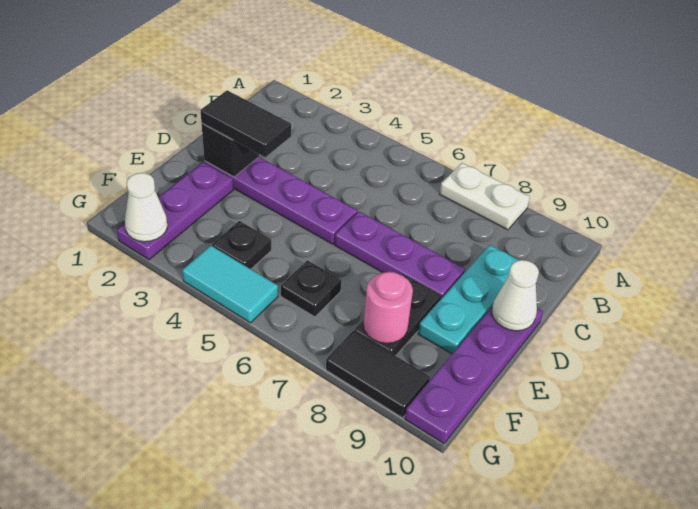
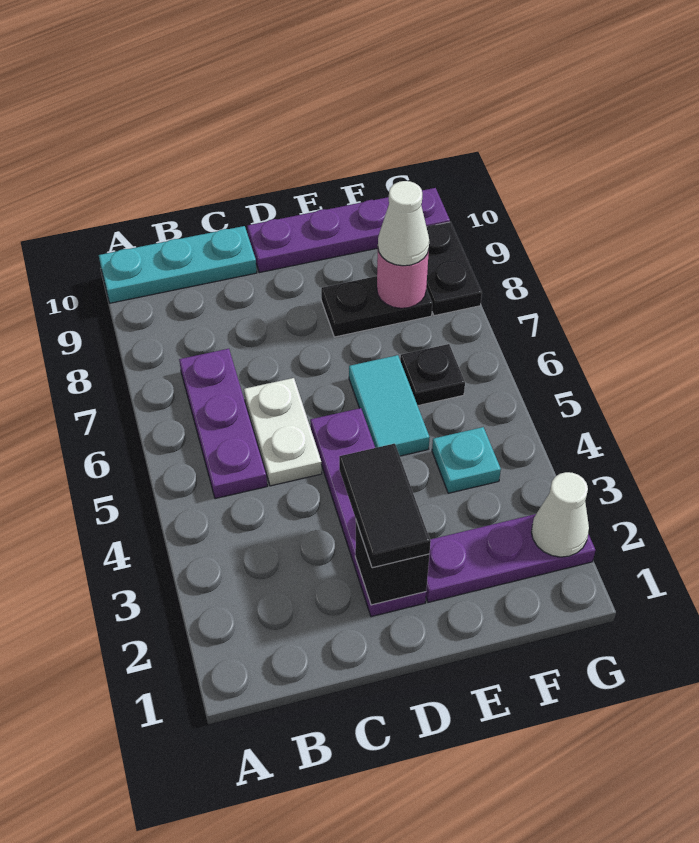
white 1x2 plate [440,163,530,230] -> white 1x2 plate moved to [244,378,322,486]
cyan 1x3 plate [418,245,519,354] -> cyan 1x3 plate moved to [99,226,257,303]
purple 1x3 plate [335,211,465,298] -> purple 1x3 plate moved to [179,349,267,499]
white 1x1 cone [492,260,539,331] -> white 1x1 cone moved to [378,181,429,266]
black 1x1 plate [212,221,271,269] -> cyan 1x1 plate [432,427,501,493]
cyan 1x2 tile [182,245,278,323] -> cyan 1x2 tile moved to [349,355,430,456]
black 1x2 tile [326,331,430,418] -> black 1x2 plate [426,222,482,316]

